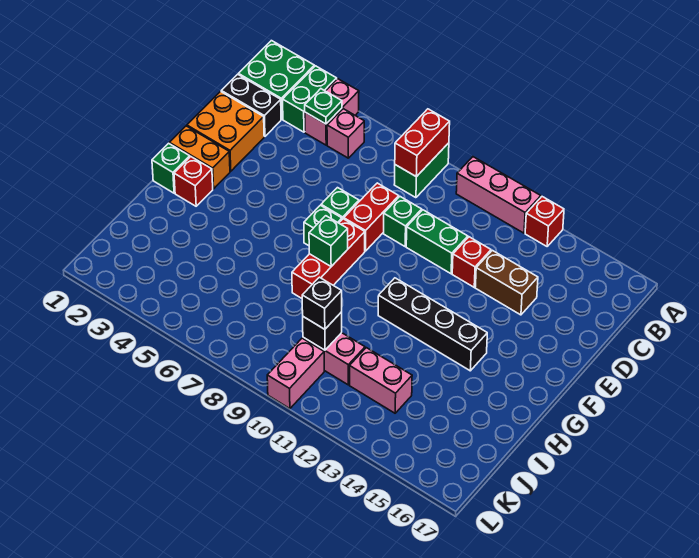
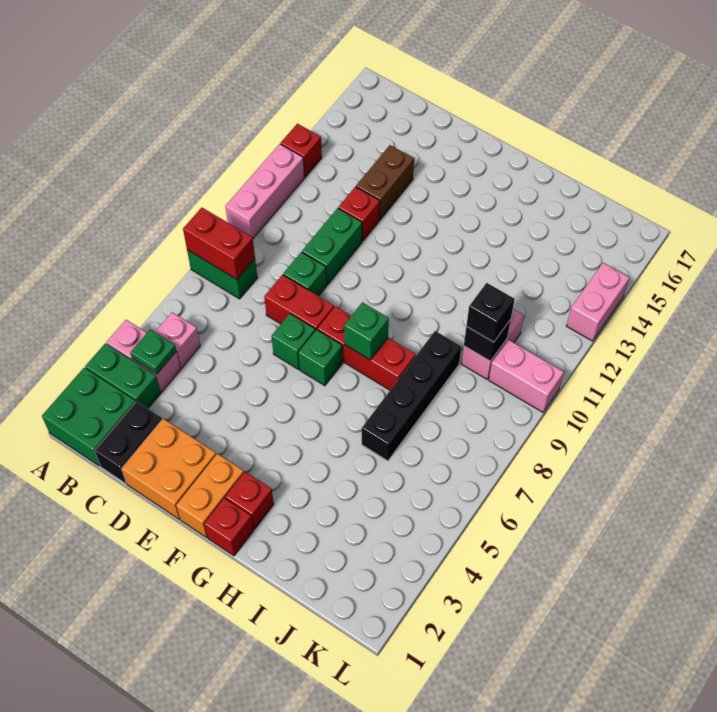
green 1x1 brick [152,143,190,193] -> red 1x1 brick [204,498,254,556]
black 1x4 brick [378,278,487,371] -> black 1x4 brick moved to [362,331,461,461]
pink 1x2 brick [350,348,412,413] -> pink 1x2 brick moved to [567,263,630,341]

